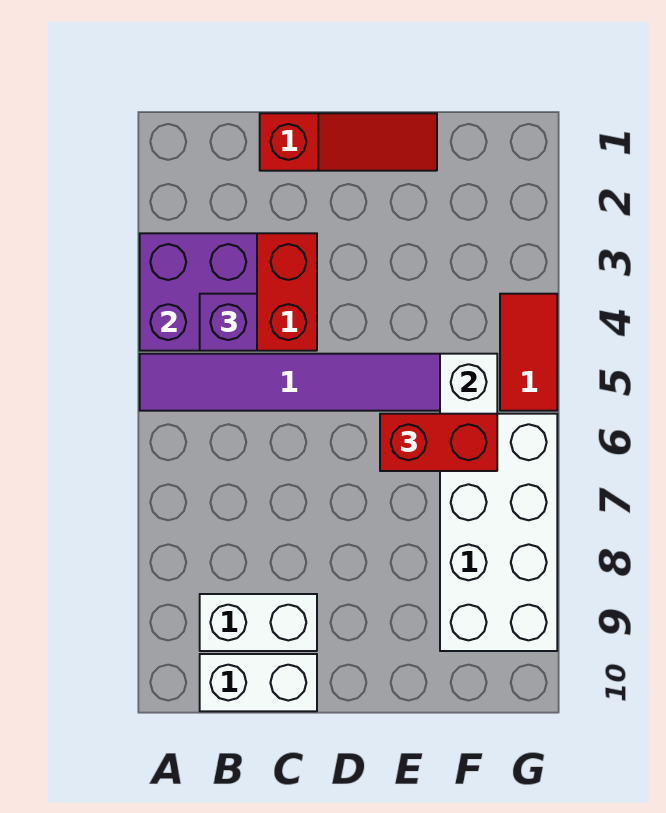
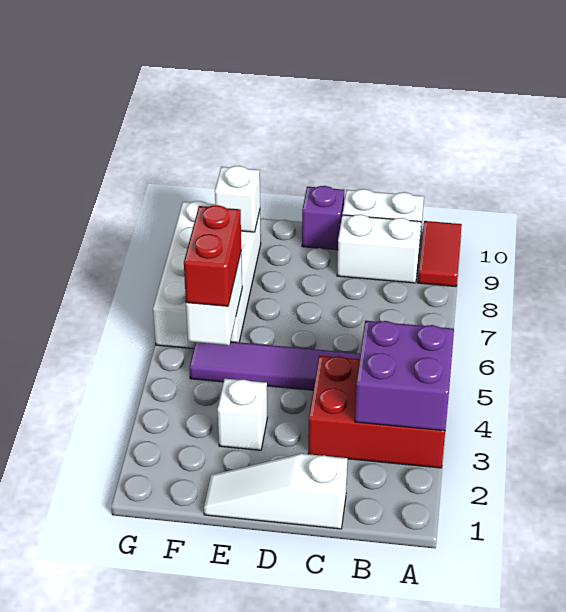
purple 1x1 brick [200,294,257,351] -> purple 1x1 brick moved to [302,186,344,250]
red 1x3 slope [260,113,437,171] -> white 1x3 slope [204,454,348,529]
none -> white 1x1 brick [218,379,267,450]
red 1x2 brick [380,414,497,471] -> red 1x2 brick turned to [184,205,241,306]
none -> white 1x1 brick [215,166,260,232]
red 1x2 tile [500,294,557,411] -> red 1x2 tile moved to [418,221,462,287]

